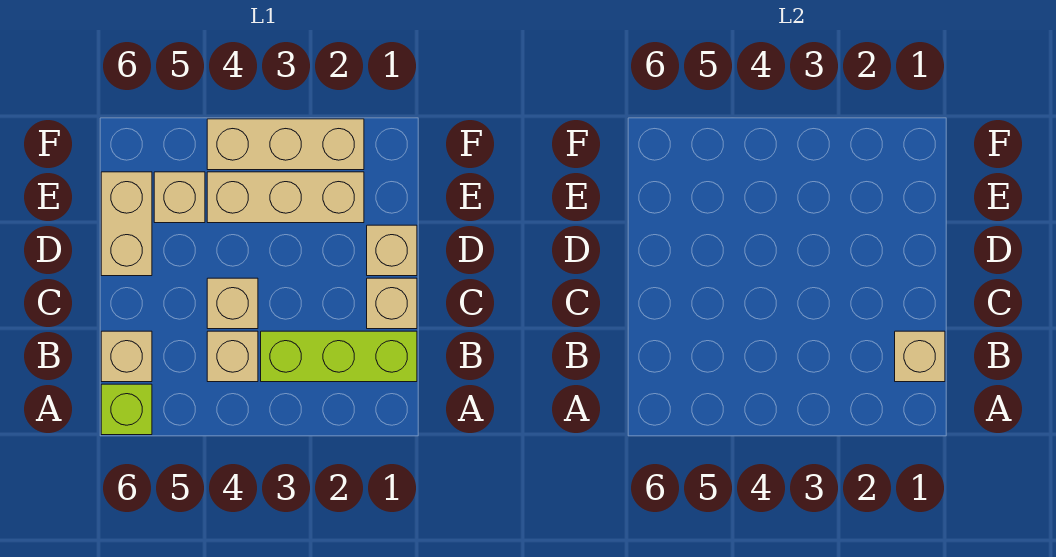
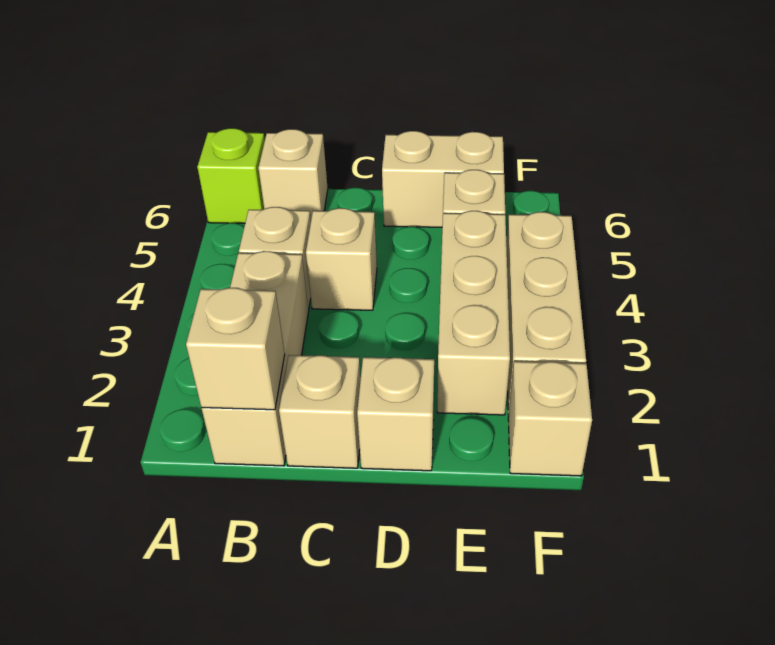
lime 1x3 brick [261,331,417,382] -> tan 1x3 brick [202,251,309,466]
none -> tan 1x1 brick [508,361,592,476]

